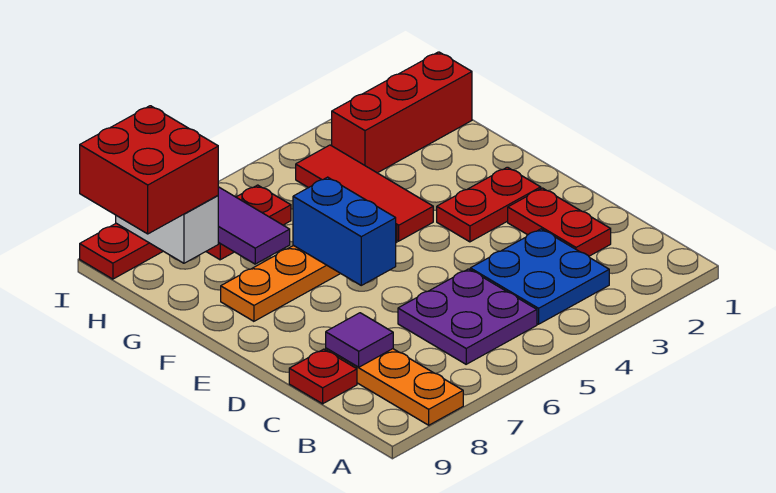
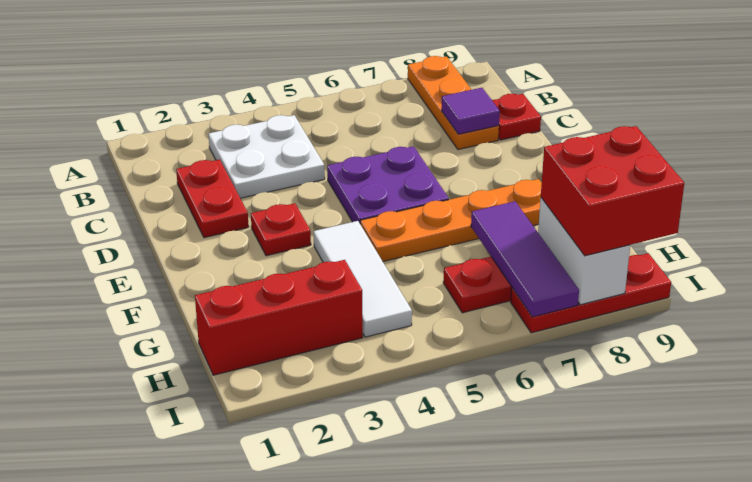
blue 2x2 plate [470,229,609,324] -> white 2x2 plate [209,115,325,198]
purple 2x2 plate [398,269,537,364] -> purple 2x2 plate moved to [327,146,449,223]
red 1x2 plate [437,167,541,242] -> red 1x1 plate [251,203,311,256]
blue 1x2 brick [293,177,396,285] -> none
red 1x3 tile [296,145,433,241] -> white 1x3 tile [314,221,412,337]

